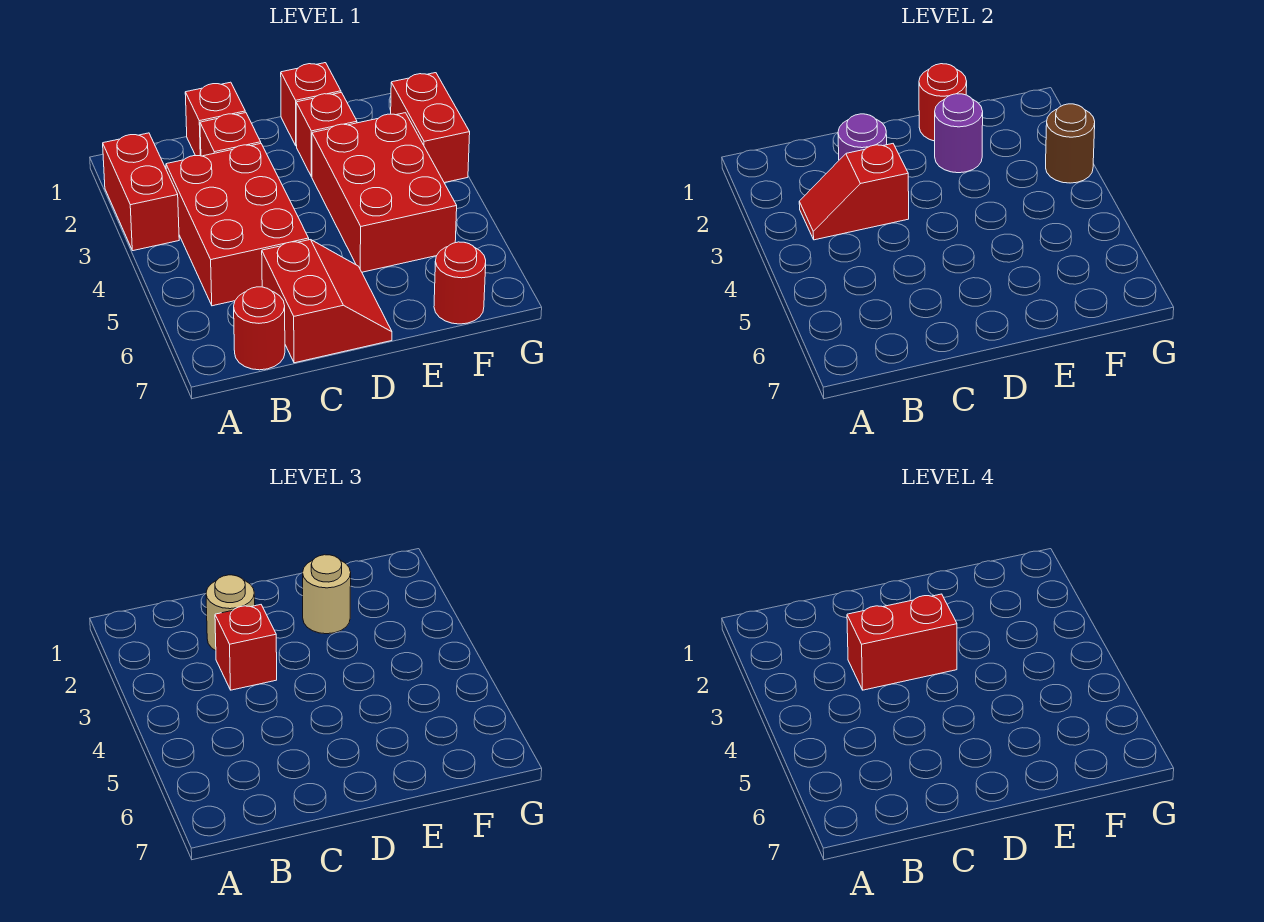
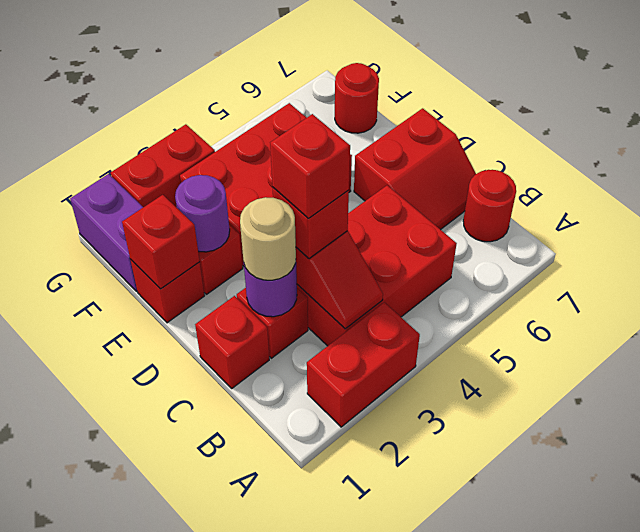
red 1x2 brick [847,594,957,690] -> red 1x1 brick [270,114,350,218]
red 2x2 slope [262,240,392,363] -> red 2x2 slope turned to [354,108,476,230]
red 1x1 round brick [919,64,967,141] -> red 1x1 brick [122,195,200,289]
tan 1x1 round brick [303,555,351,634] -> none
none -> purple 1x2 brick [70,174,143,291]
brown 1x1 round brick [1046,104,1095,183] -> none

